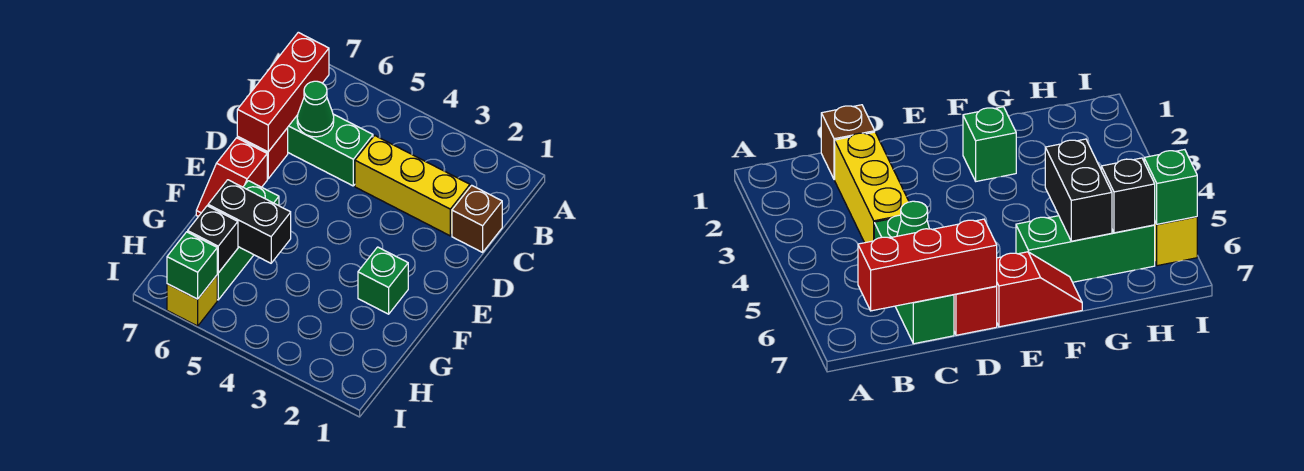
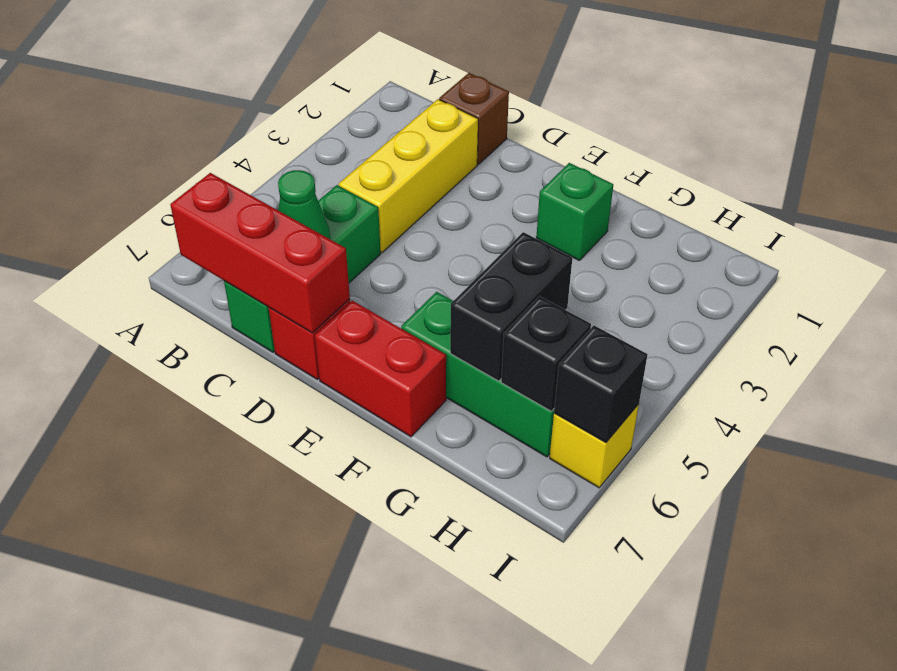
red 1x2 slope [196,138,267,216] -> red 1x2 brick [315,301,446,437]
green 1x1 brick [167,232,217,299] -> black 1x1 brick [554,326,648,443]

